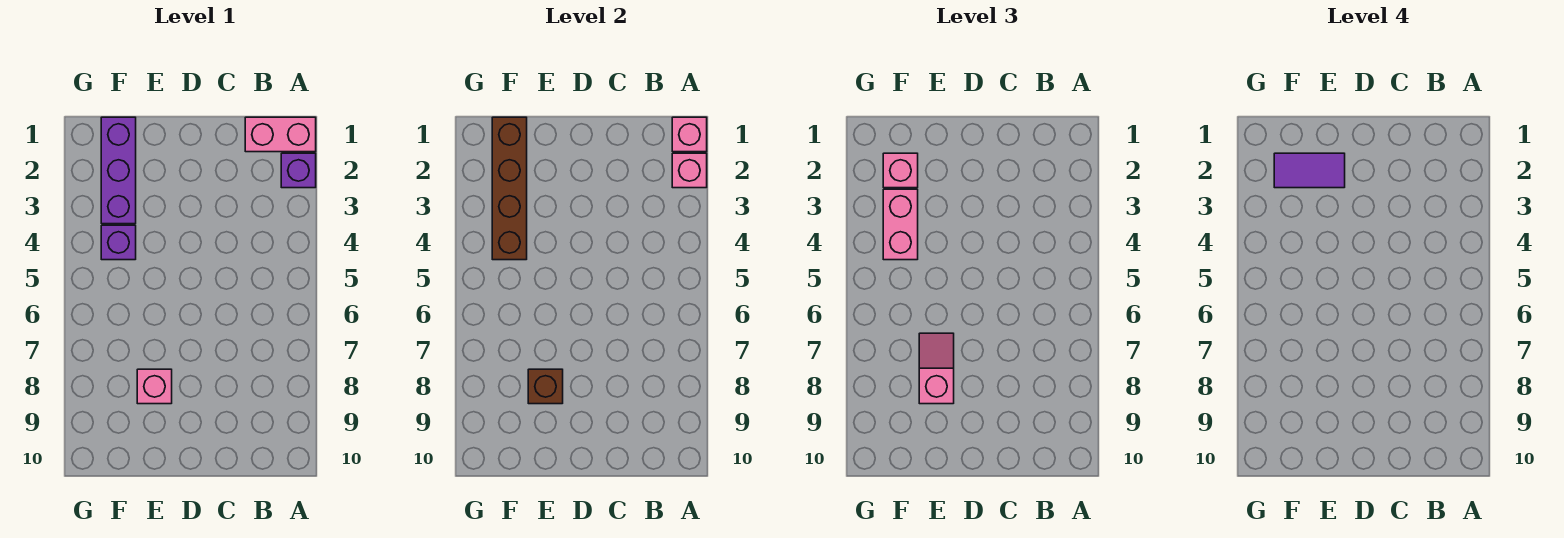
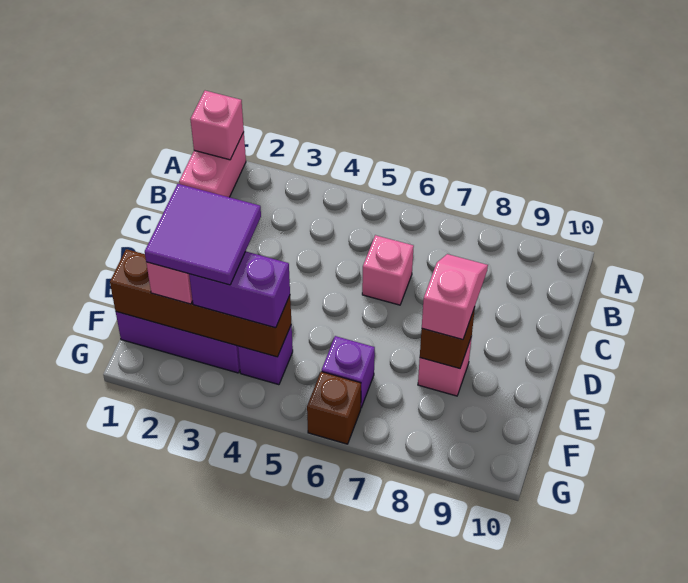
purple 1x1 brick [281,153,316,188] -> purple 1x1 brick moved to [322,336,375,408]
pink 1x1 brick [672,153,707,188] -> pink 1x1 brick moved to [362,235,414,305]
purple 1x2 tile [1274,153,1345,188] -> purple 2x2 tile [145,184,261,285]
pink 1x2 slope [919,333,954,404] -> pink 1x2 slope turned to [422,254,488,340]
pink 1x2 brick [883,189,918,260] -> purple 1x2 brick [189,251,290,328]
none -> brown 1x1 brick [307,372,361,444]

